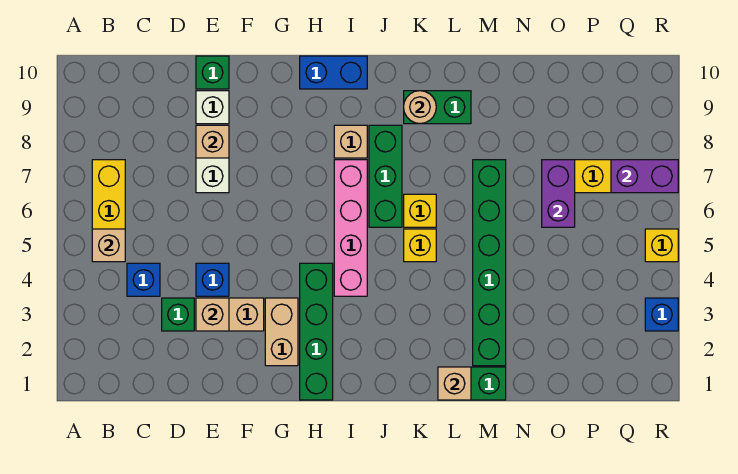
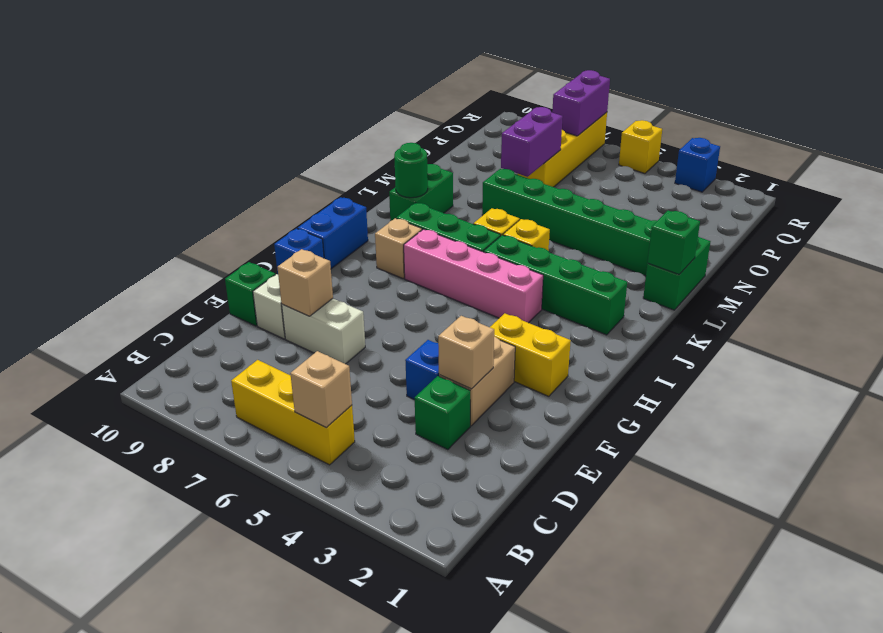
blue 1x1 brick [127,263,160,296] -> blue 1x1 brick moved to [274,229,324,273]
tan 1x2 brick [265,298,298,366] -> yellow 1x2 brick [490,313,571,396]
green 1x4 brick [300,263,333,400] -> green 1x4 brick moved to [484,235,627,335]
tan 1x1 round brick [404,91,436,124] -> green 1x1 round brick [394,143,428,198]
tan 1x1 brick [438,367,471,400] -> green 1x1 brick [647,211,700,274]
purple 1x2 brick [542,160,575,227] -> purple 1x2 brick turned to [501,107,563,177]

